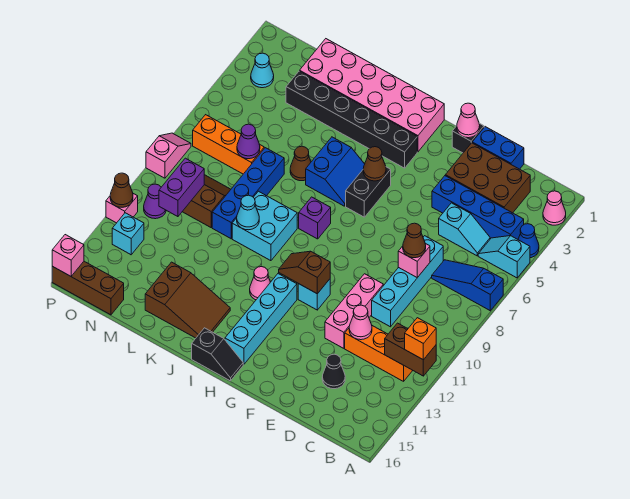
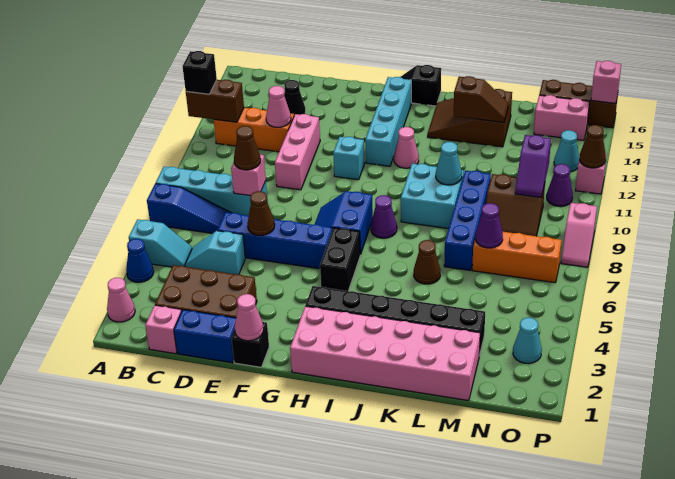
orange 1x1 brick [405,318,436,360] -> black 1x1 brick [182,51,217,94]
blue 1x4 brick [432,176,524,239] -> blue 1x4 brick moved to [218,213,332,269]
none -> pink 1x1 brick [145,305,182,354]
cyan 1x4 brick [372,236,443,327] -> cyan 1x4 brick turned to [156,166,268,216]
brown 1x2 slope [279,251,330,294] -> brown 1x2 slope moved to [454,76,508,123]
brown 1x1 cone [363,147,386,181] -> brown 1x1 cone moved to [247,191,275,235]
blue 2x2 slope [306,137,365,206] -> blue 2x2 slope moved to [315,191,373,254]
purple 1x1 brick [299,197,331,239] -> purple 1x1 cone [371,195,397,238]
purple 1x2 brick [159,158,204,217] -> purple 1x2 slope [515,135,551,198]
none -> pink 1x2 brick [534,95,589,141]
cyan 1x1 brick [112,213,144,255] -> cyan 1x1 cone [554,130,579,172]

